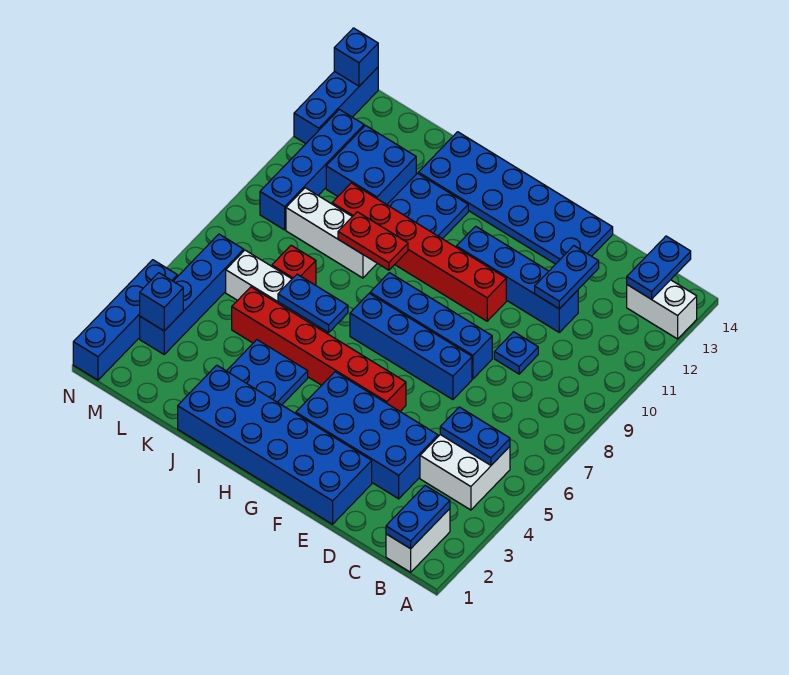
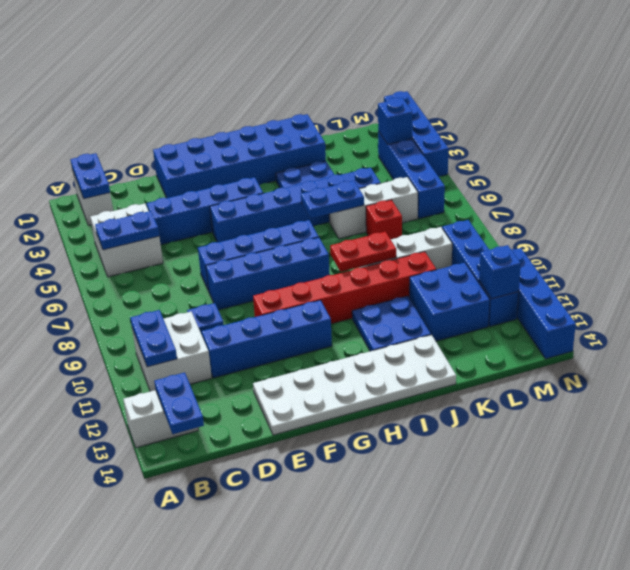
none -> white 2x2 brick [132,312,212,391]
blue 2x4 brick [296,372,438,499] -> blue 1x4 brick [147,177,263,245]
blue 1x2 plate [535,246,599,309] -> blue 1x2 plate moved to [130,310,177,367]
blue 2x6 plate [418,132,613,264] -> white 2x6 plate [253,335,456,435]
red 1x6 brick [232,287,406,411] -> blue 1x6 brick [210,168,381,242]
blue 1x3 brick [294,67,378,144] -> blue 1x4 brick [512,248,576,359]
blue 1x1 brick [334,28,378,86] -> blue 1x1 brick moved to [479,245,521,299]

